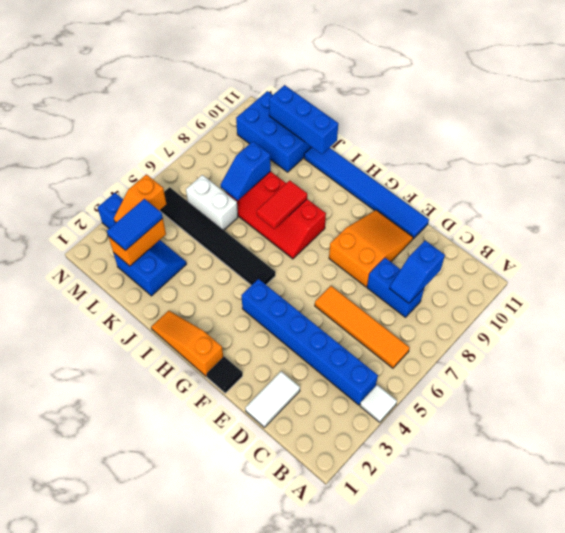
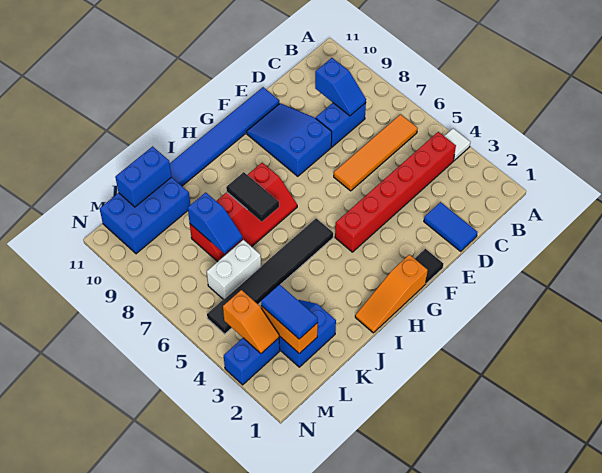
blue 1x6 brick [241,279,378,405] -> red 1x6 brick [335,132,456,252]
white 1x2 tile [245,371,300,427] -> blue 1x2 tile [424,202,477,251]
orange 2x3 slope [329,210,413,287] -> blue 2x3 slope [246,103,332,176]
red 1x2 tile [257,180,307,229] -> black 1x2 tile [226,172,279,222]
blue 1x3 brick [269,85,338,154] -> blue 1x2 brick [115,146,171,207]

